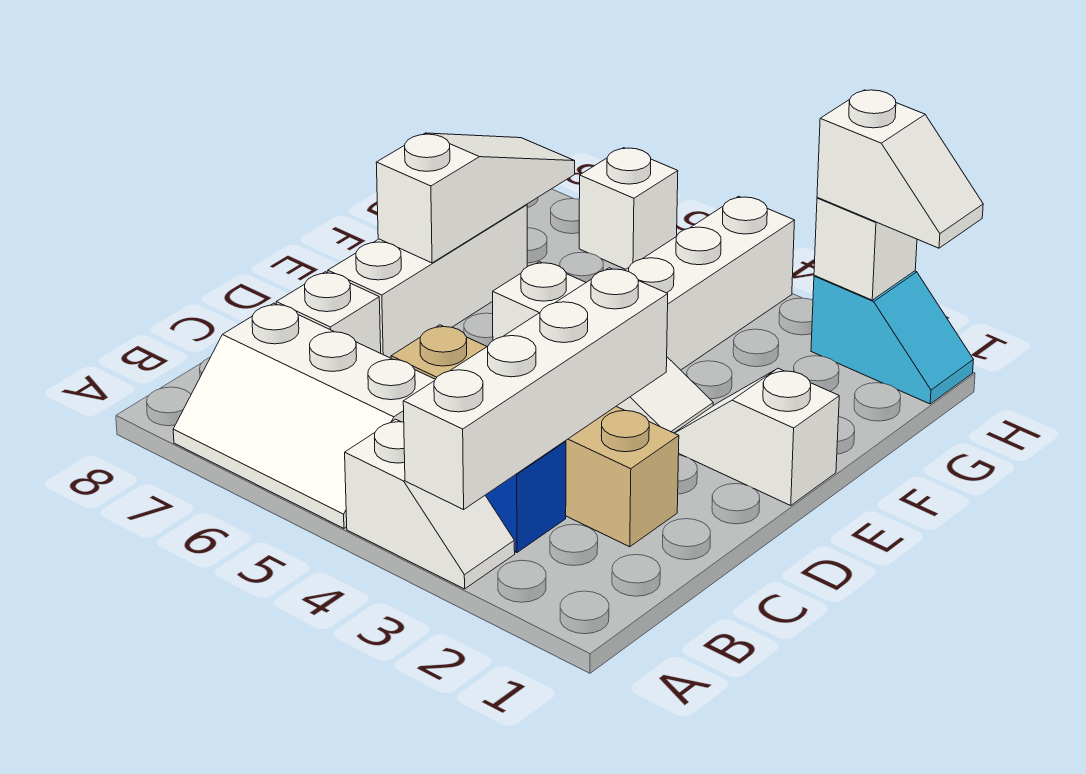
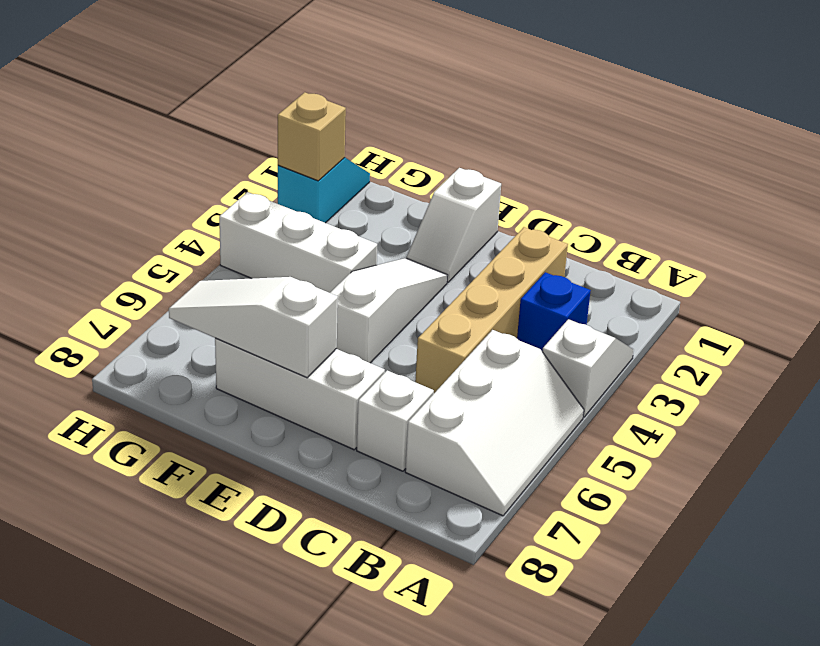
white 1x4 brick [403,268,668,510] -> none
white 1x2 slope [817,90,983,248] -> none
white 1x1 brick [814,198,917,300] -> tan 1x1 brick [278,92,346,181]
white 1x1 brick [579,148,678,269] -> none

